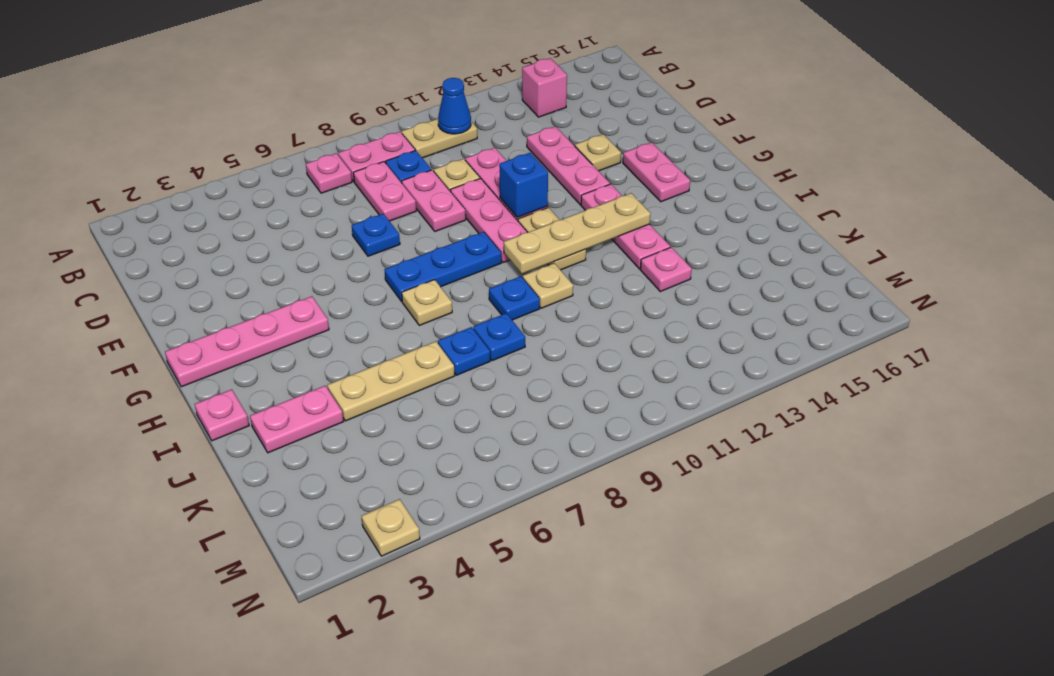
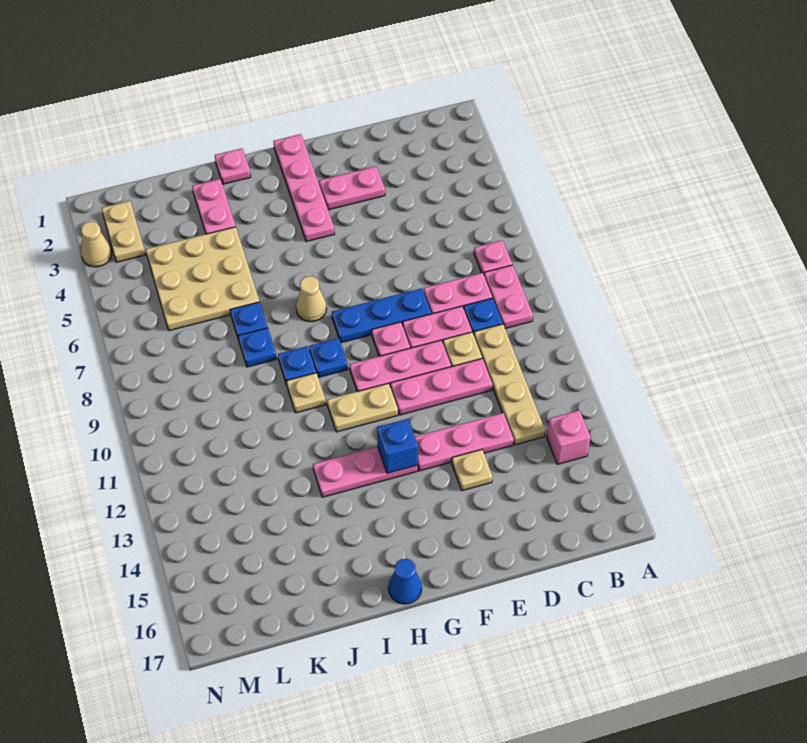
tan 1x2 plate [402,119,477,158] -> tan 1x2 plate moved to [102,201,145,262]
blue 1x1 cone [438,78,471,134] -> blue 1x1 cone moved to [388,559,422,604]
blue 1x1 plate [352,214,400,256] -> blue 1x1 plate moved to [309,338,348,377]
blue 1x1 brick [499,153,548,217] -> blue 1x1 brick moved to [377,419,418,473]
pink 1x2 plate [623,142,690,202] -> pink 1x2 plate moved to [319,166,385,210]
blue 1x3 plate [384,232,501,301] -> blue 1x3 plate turned to [332,288,431,343]
tan 1x1 plate [402,280,452,325] -> tan 1x1 cone [296,276,327,322]
tan 1x4 plate [504,193,651,274] -> tan 1x4 plate moved to [474,324,545,445]
tan 1x3 plate [327,341,455,421] -> tan 3x3 plate [146,227,259,331]
pink 1x1 plate [640,247,692,292] -> pink 1x1 plate moved to [372,322,410,356]
tan 1x1 plate [361,499,420,556] -> tan 1x1 cone [81,222,112,267]

